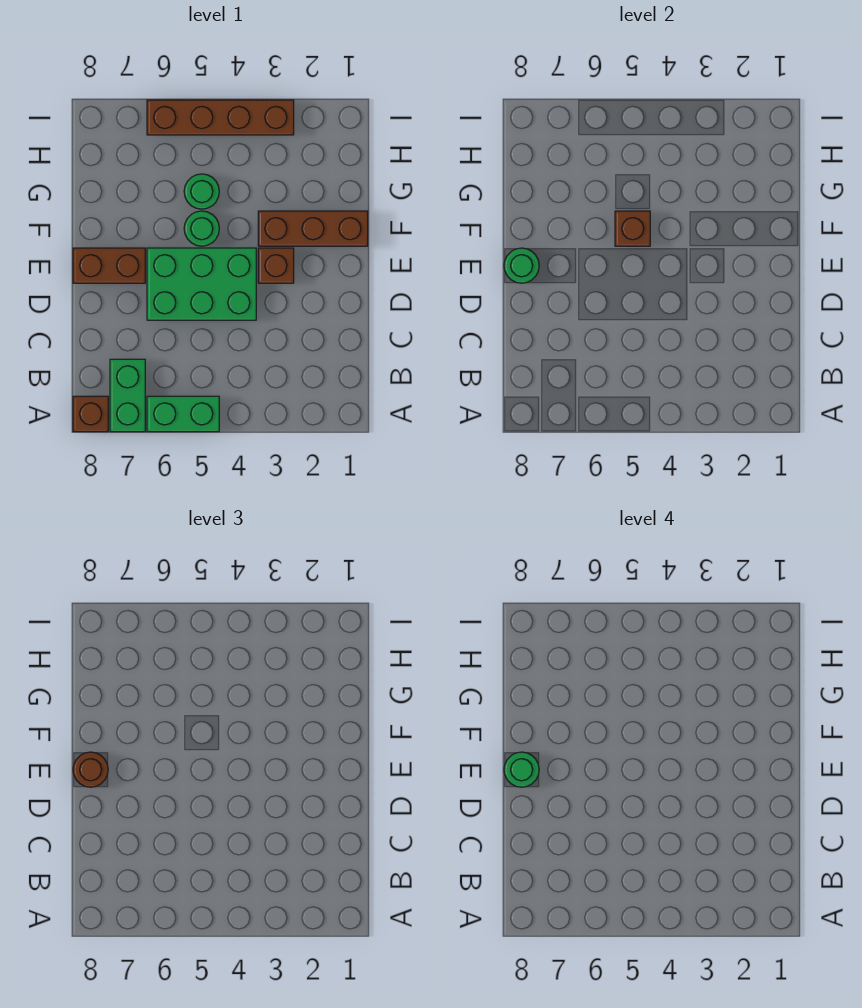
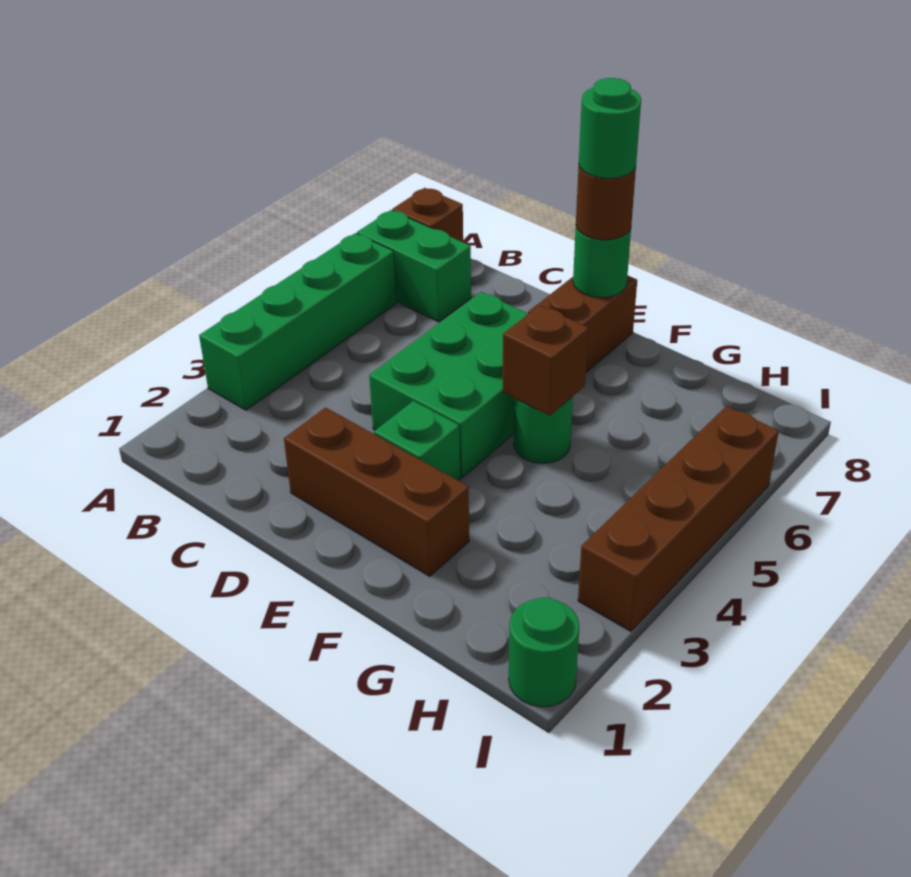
green 1x2 brick [147,396,219,432] -> green 1x4 brick [199,233,396,410]
brown 1x1 brick [258,248,294,283] -> green 1x1 brick [374,401,460,481]
brown 1x3 brick [258,211,368,246] -> brown 1x3 brick turned to [284,408,469,576]
green 1x1 round brick [184,174,219,209] -> green 1x1 round brick moved to [509,598,579,707]

